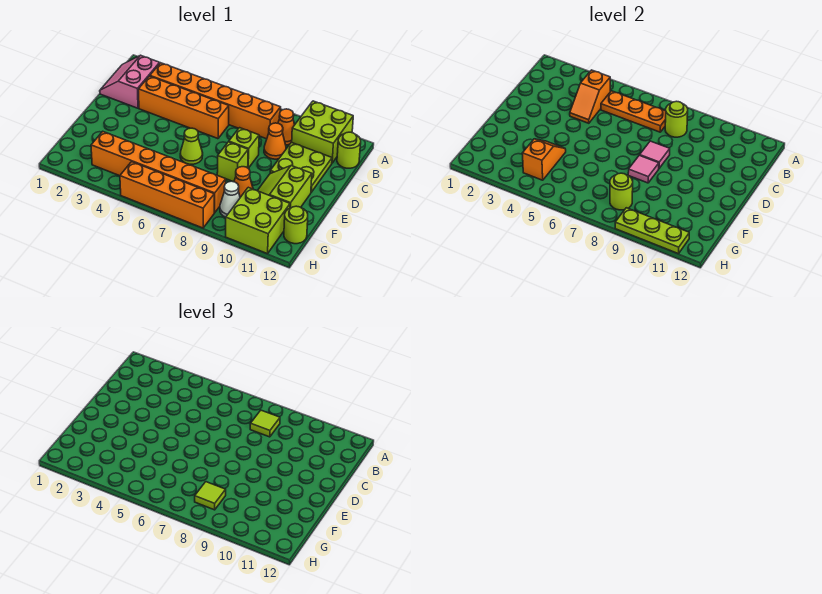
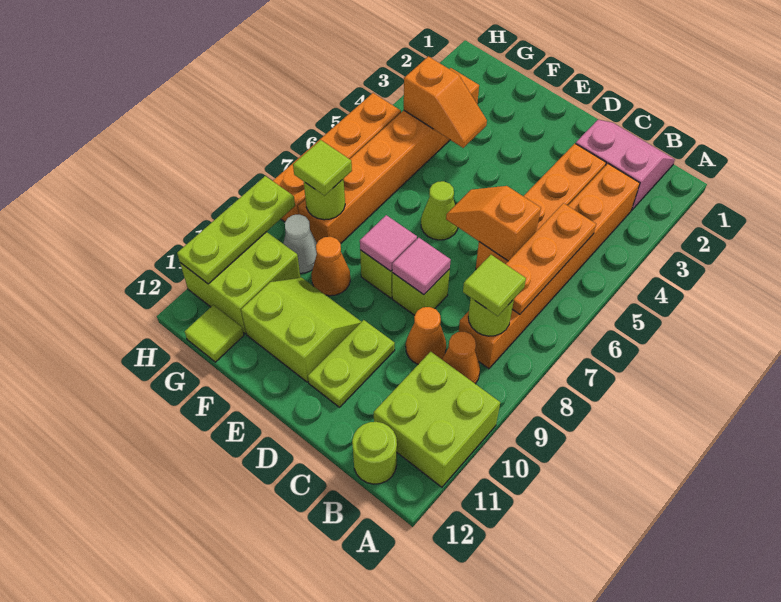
orange 1x2 slope [570,70,610,123] -> orange 1x2 slope moved to [446,186,541,261]
lime 2x2 plate [270,142,332,192] -> lime 1x2 plate [308,320,395,407]
lime 1x1 round brick [284,206,308,244] -> lime 1x1 tile [185,305,244,362]

